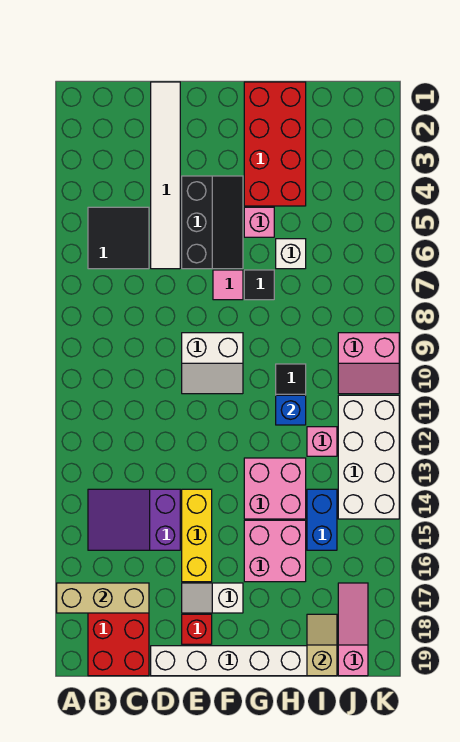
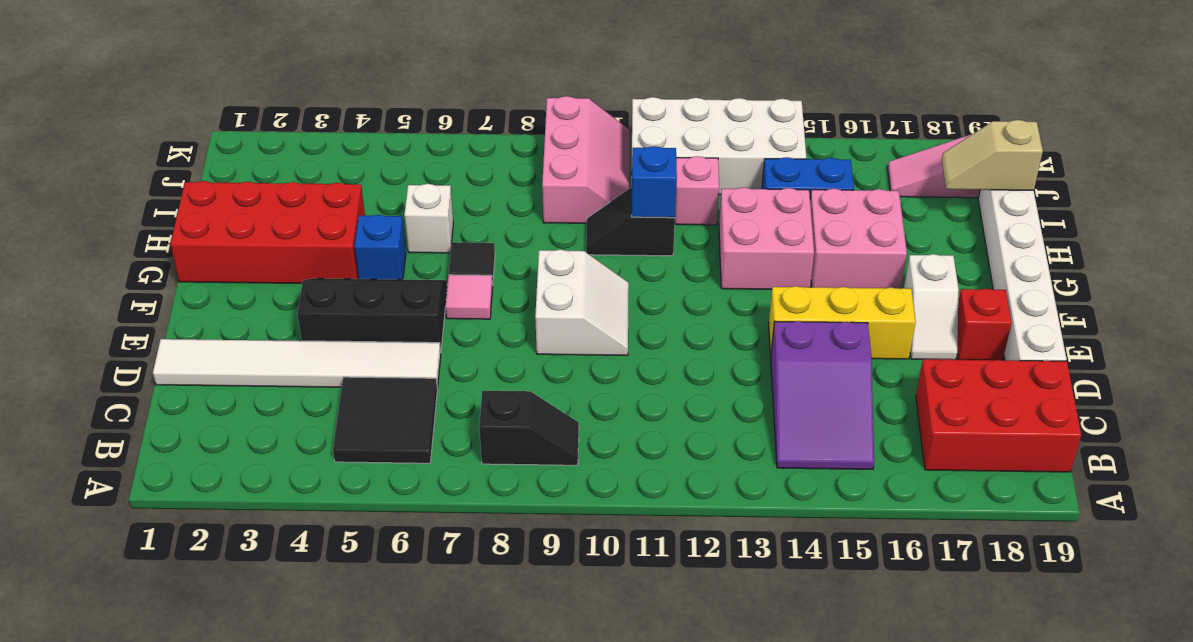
tan 1x3 brick [57,583,149,613] -> none
none -> black 1x2 slope [479,391,579,465]
pink 1x1 brick [244,207,274,237] -> blue 1x1 brick [354,215,406,279]
pink 2x2 slope [338,333,399,394] -> pink 2x3 slope [542,96,630,223]

